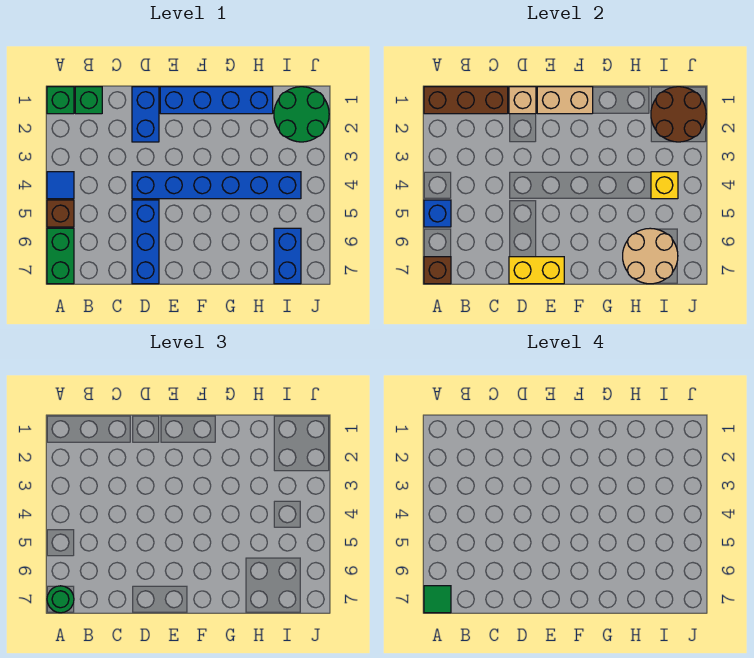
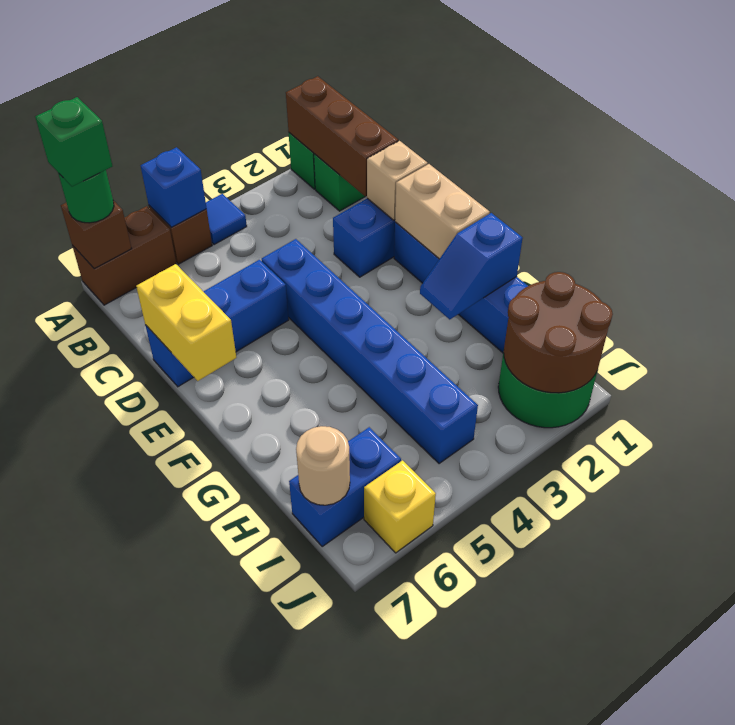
green 1x2 brick [47,228,74,284] -> brown 1x2 brick [72,206,176,305]
green 1x1 tile [424,586,451,613] -> green 1x1 brick [35,97,112,187]
none -> blue 1x2 slope [420,213,523,319]
tan 2x2 round brick [623,228,678,284] -> tan 1x1 round brick [296,426,350,505]
yellow 1x1 brick [651,172,678,199] -> yellow 1x1 brick moved to [364,460,436,553]

